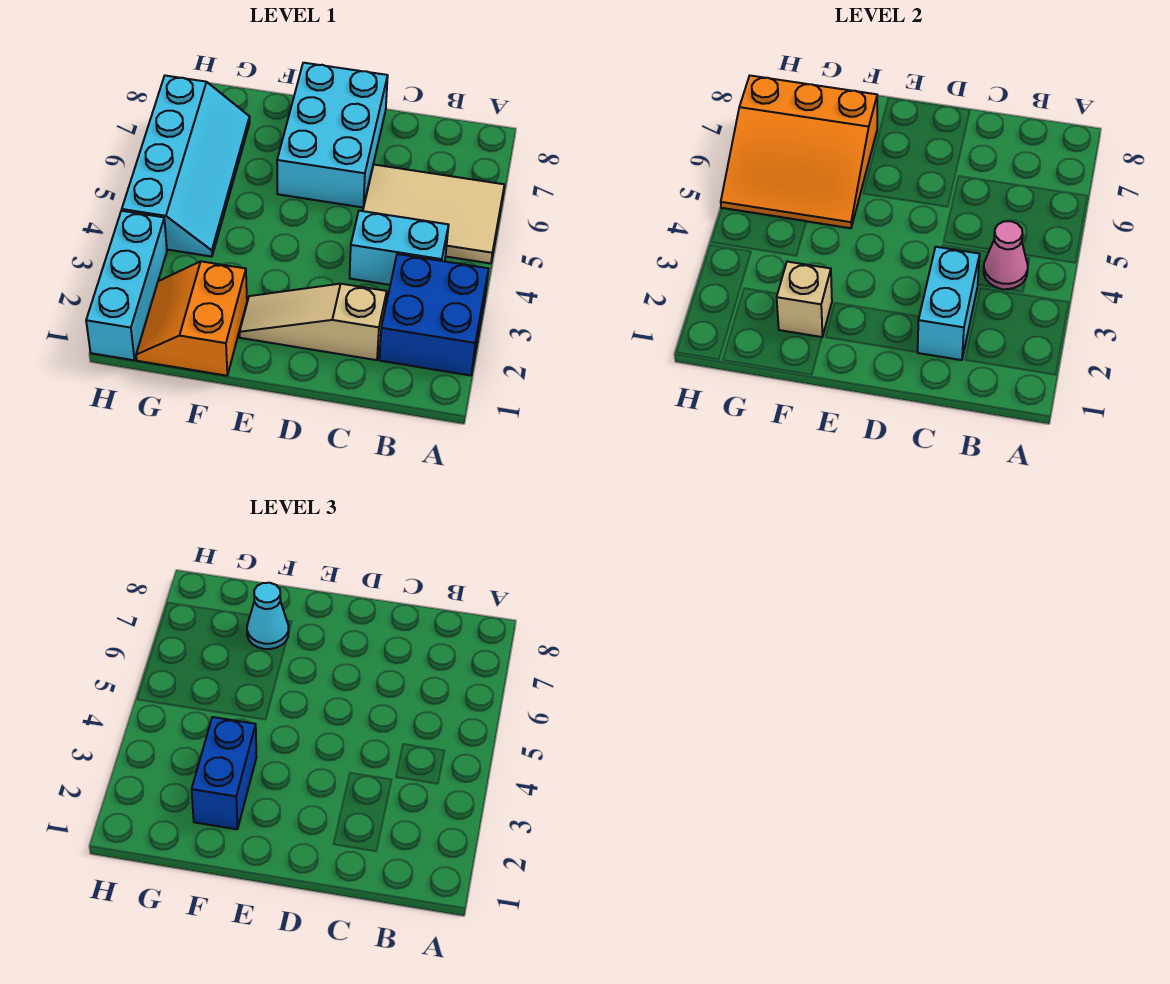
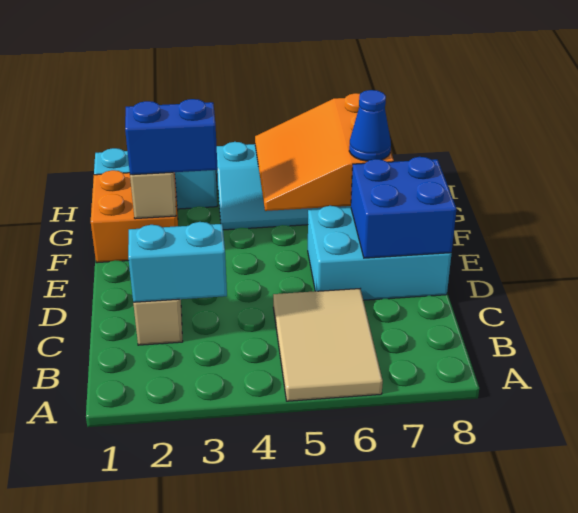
blue 2x2 brick [379,254,488,376] -> blue 2x2 brick moved to [351,157,456,258]
cyan 1x2 brick [350,211,449,285] -> none
pink 1x1 cone [984,221,1028,289] -> none
orange 2x2 slope [136,261,247,376] -> orange 2x2 brick [91,170,178,263]
cyan 1x1 cone [247,583,289,649] -> blue 1x1 cone [349,90,391,161]

